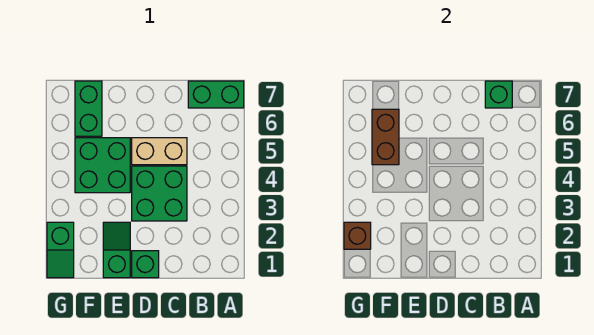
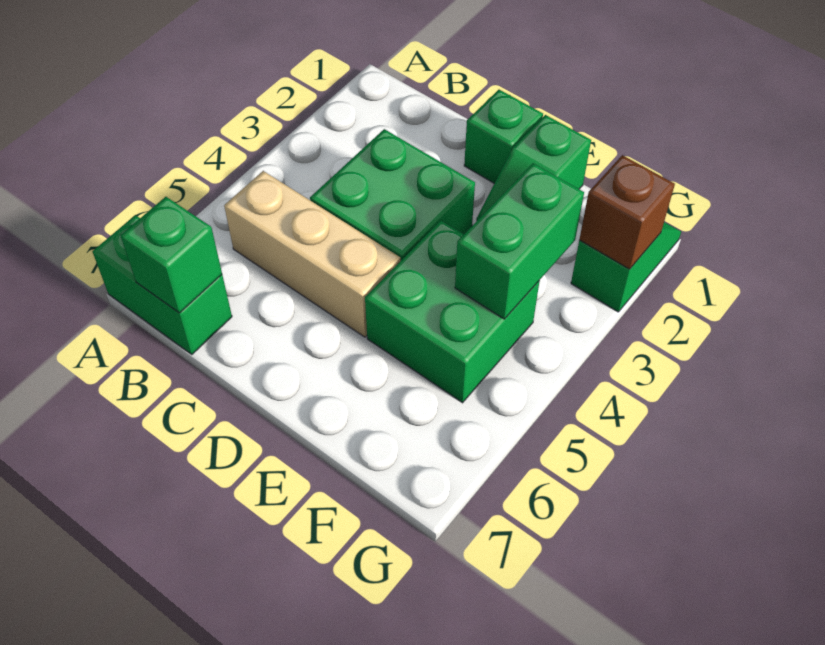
tan 1x2 brick [132,138,187,165] -> tan 1x3 brick [224,171,401,337]
brown 1x2 brick [372,109,399,165] -> none
green 1x2 brick [75,81,102,136] -> green 1x2 brick moved to [455,163,584,319]

